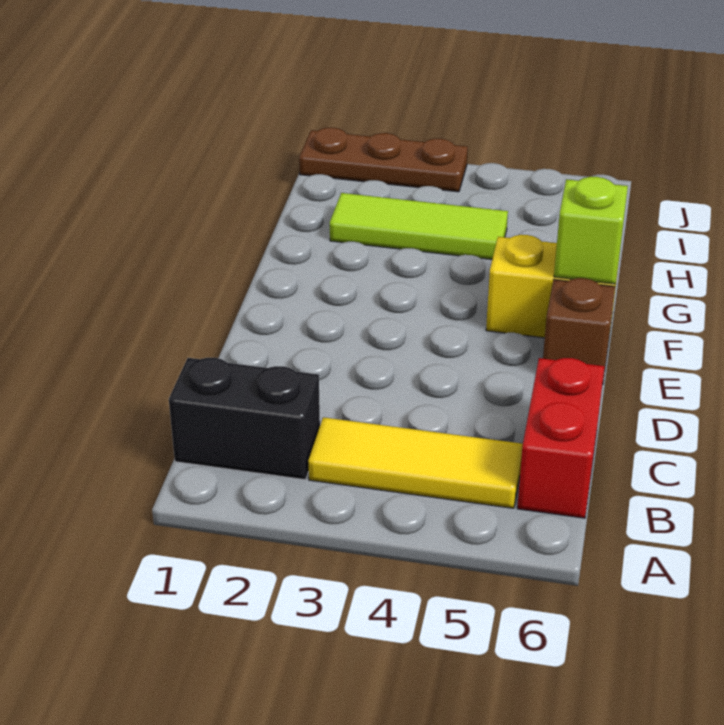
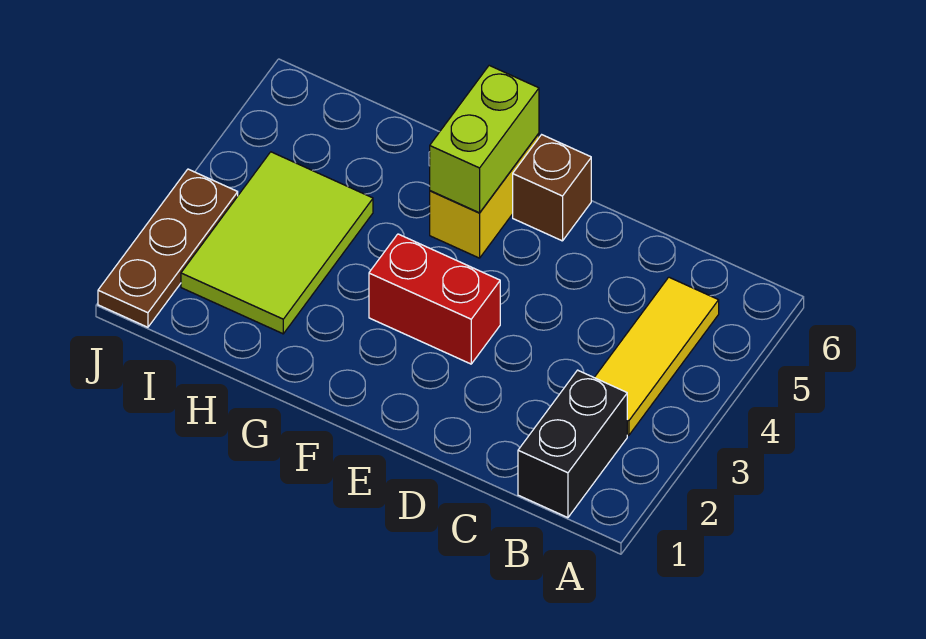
red 1x2 brick [517,358,605,518] -> red 1x2 brick moved to [369,234,500,364]
lime 1x1 brick [554,177,628,284] -> lime 1x2 brick [430,66,539,213]
lime 1x3 tile [330,193,508,259] -> lime 2x3 tile [181,152,373,334]

